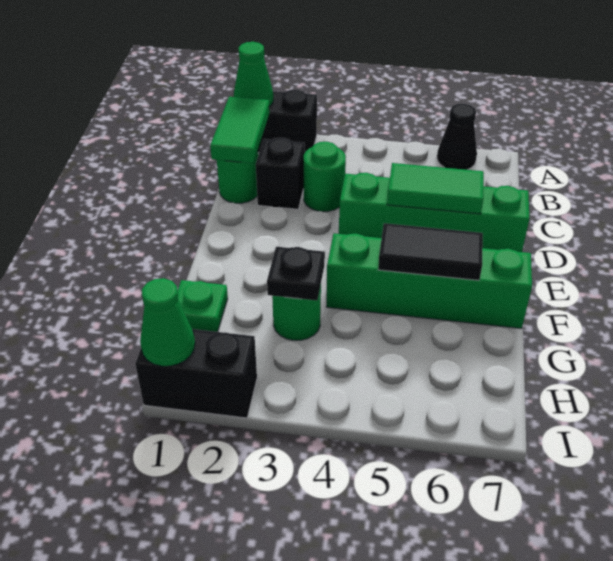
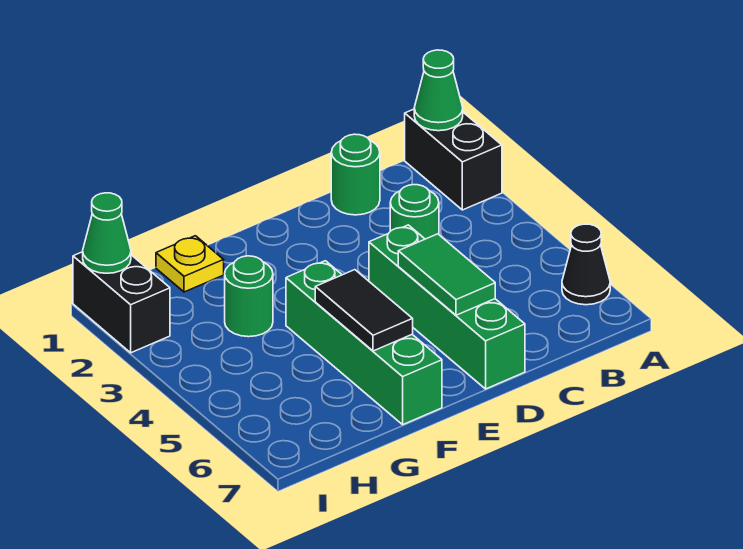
green 1x2 tile [210,97,269,163] -> none
black 1x1 brick [256,138,305,209] -> none
green 1x1 plate [177,280,228,332] -> yellow 1x1 plate [156,236,224,292]
black 1x1 plate [267,247,325,300] -> none

